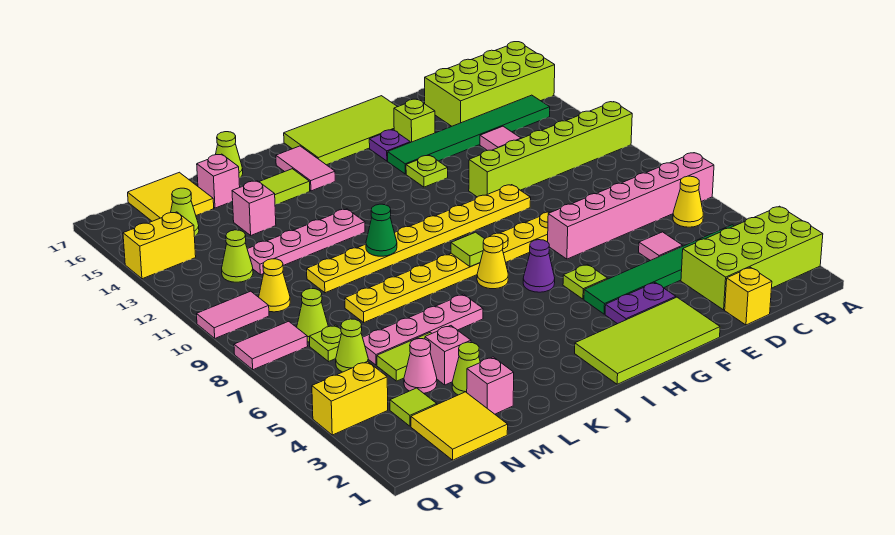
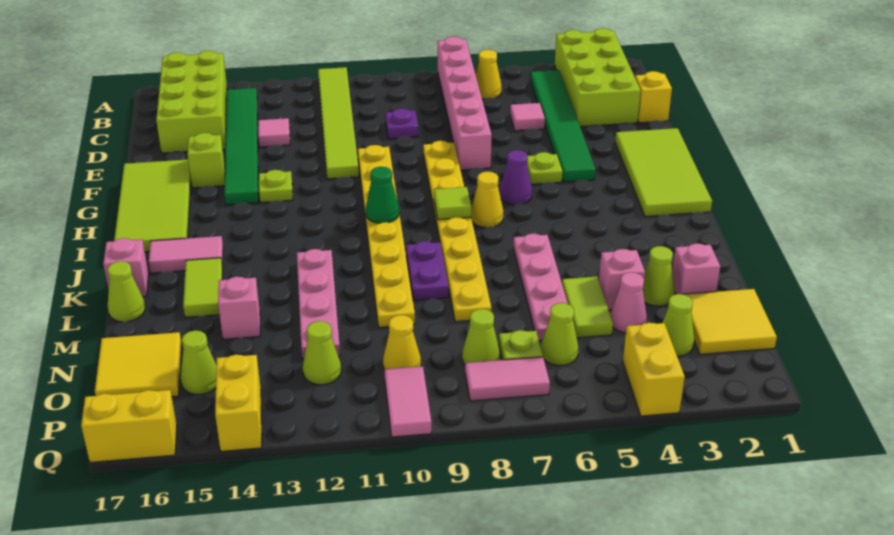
lime 1x6 brick [469,102,632,197] -> lime 1x6 tile [318,67,359,179]
purple 1x2 plate [605,282,676,324] -> purple 1x2 plate moved to [406,241,449,300]
purple 1x1 plate [369,130,410,161] -> purple 1x1 plate moved to [385,109,418,139]
green 1x1 cone [366,204,397,256] -> green 1x1 cone moved to [366,167,399,223]
pink 1x1 brick [197,154,240,208] -> pink 1x1 brick moved to [103,238,149,297]
lime 1x1 tile [390,388,437,426] -> lime 1x1 cone [662,294,694,356]
pink 1x2 tile [234,321,308,370] -> pink 1x2 tile turned to [465,357,550,401]
none -> yellow 1x2 brick [81,390,177,462]

